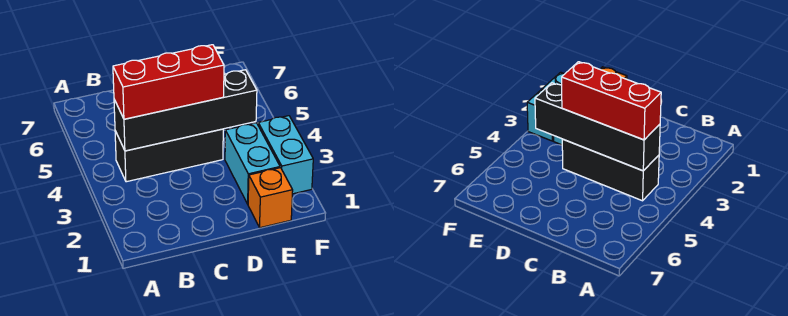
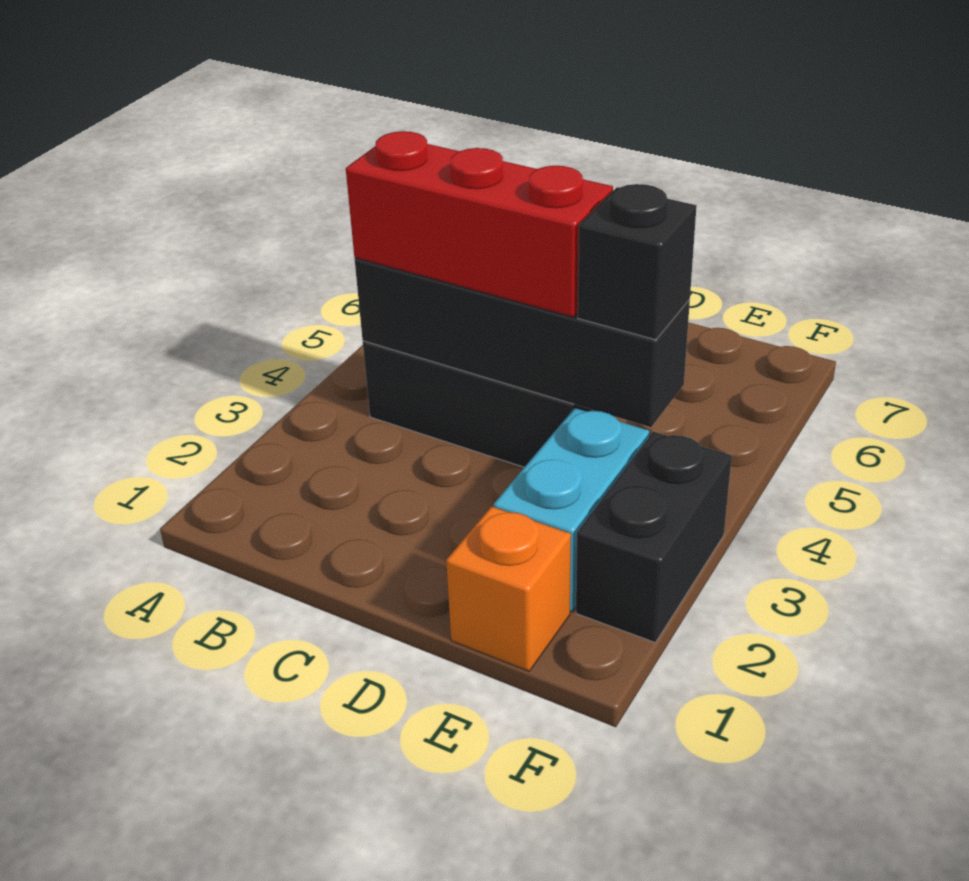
none -> black 1x1 brick [578,184,697,340]
cyan 1x2 brick [258,116,313,194] -> black 1x2 brick [576,432,732,643]

